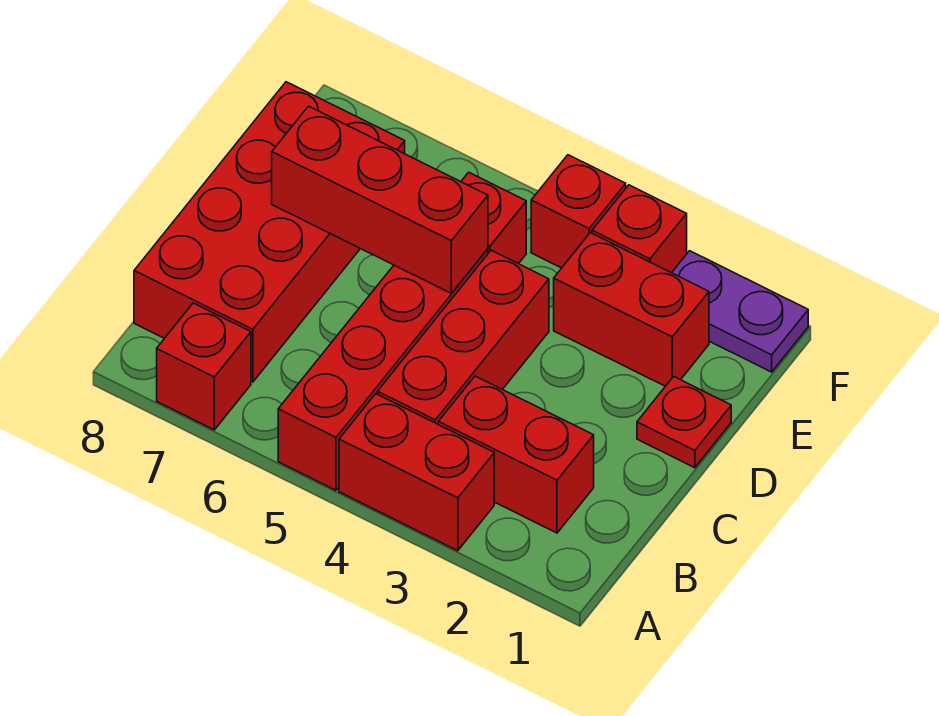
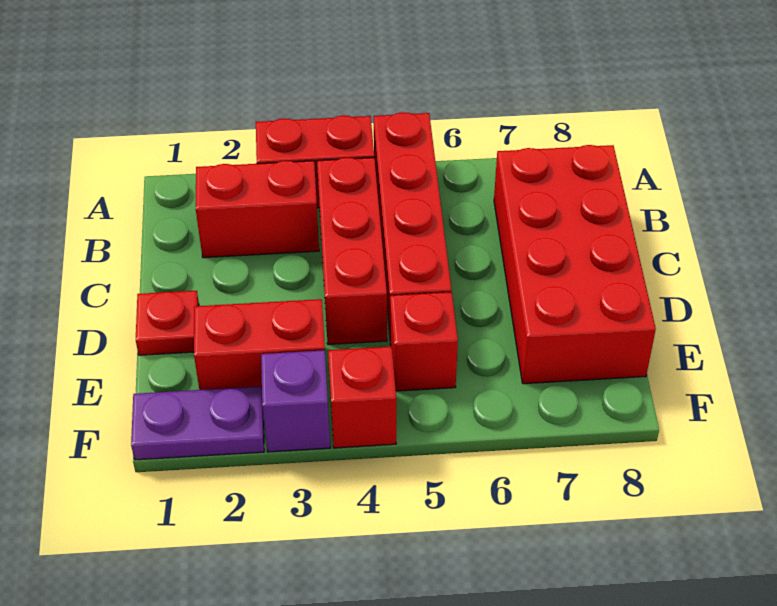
red 1x1 brick [157,303,251,430] -> none
red 1x3 brick [272,106,488,294] -> none
red 1x1 brick [592,185,687,273] -> purple 1x1 brick [261,350,330,452]

